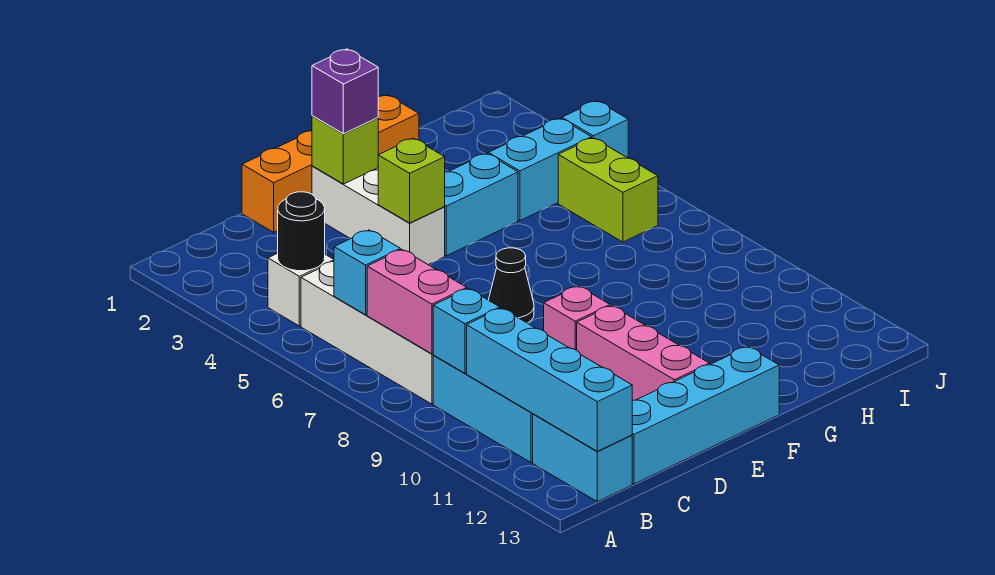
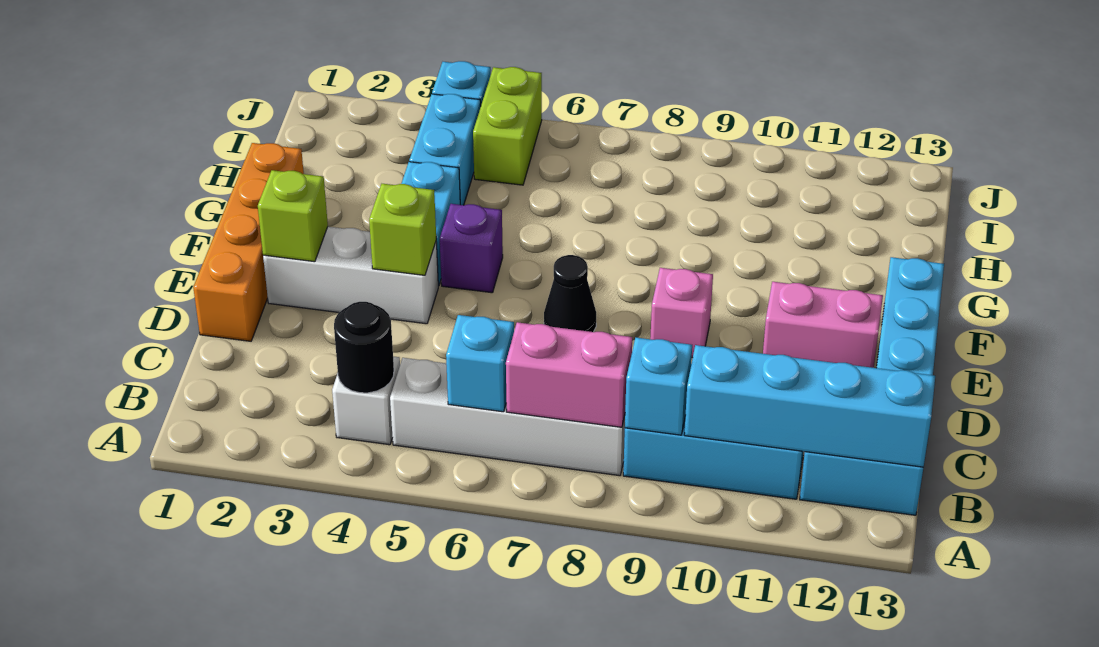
purple 1x1 brick [312,49,378,134] -> purple 1x1 brick moved to [440,204,503,293]
pink 1x3 brick [577,306,710,400] -> pink 1x2 brick [763,282,883,368]
lime 1x2 brick [558,138,658,242] -> lime 1x2 brick turned to [473,67,542,185]

